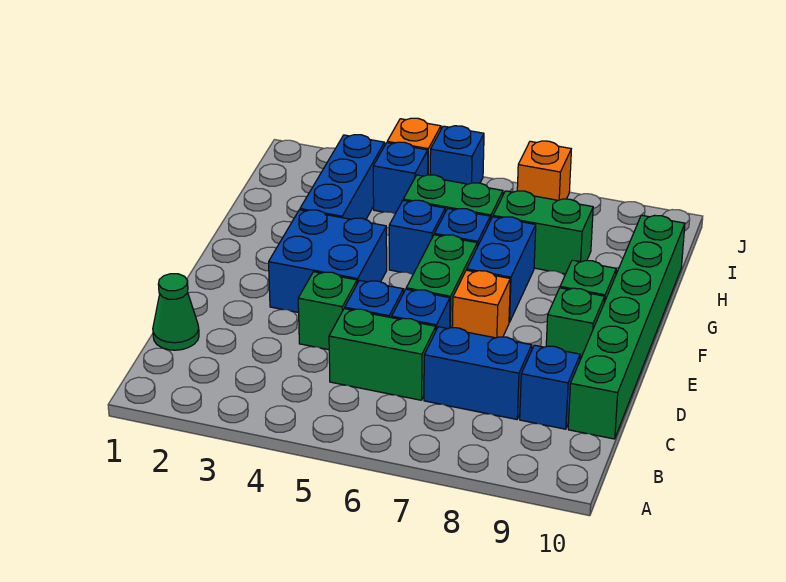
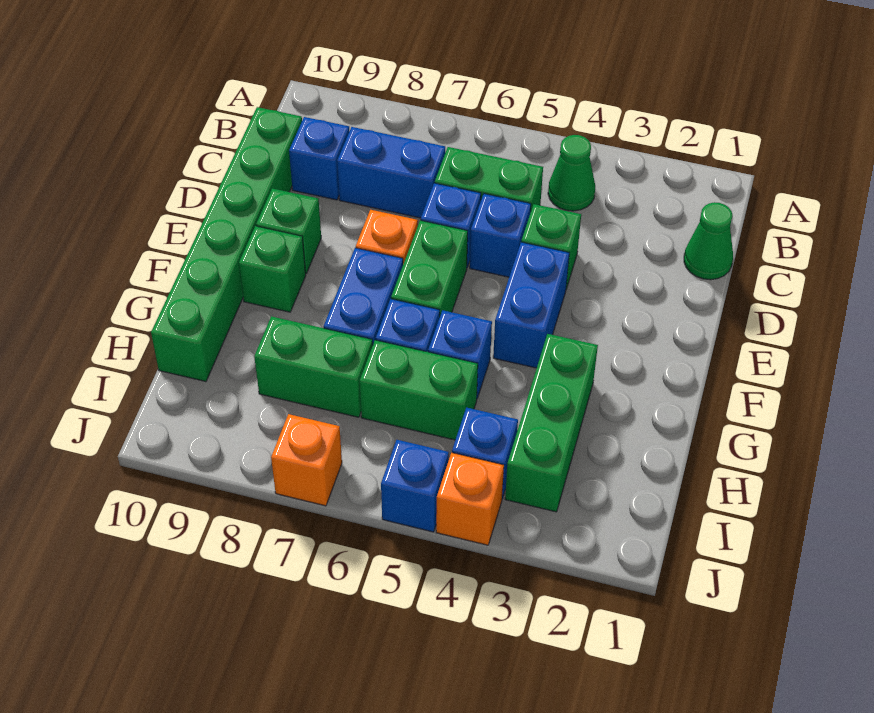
none -> green 1x1 cone [548,135,595,211]
blue 2x2 brick [269,210,387,313] -> blue 1x2 brick [493,242,569,368]
blue 1x3 brick [300,135,385,220] -> green 1x3 brick [505,334,598,512]

